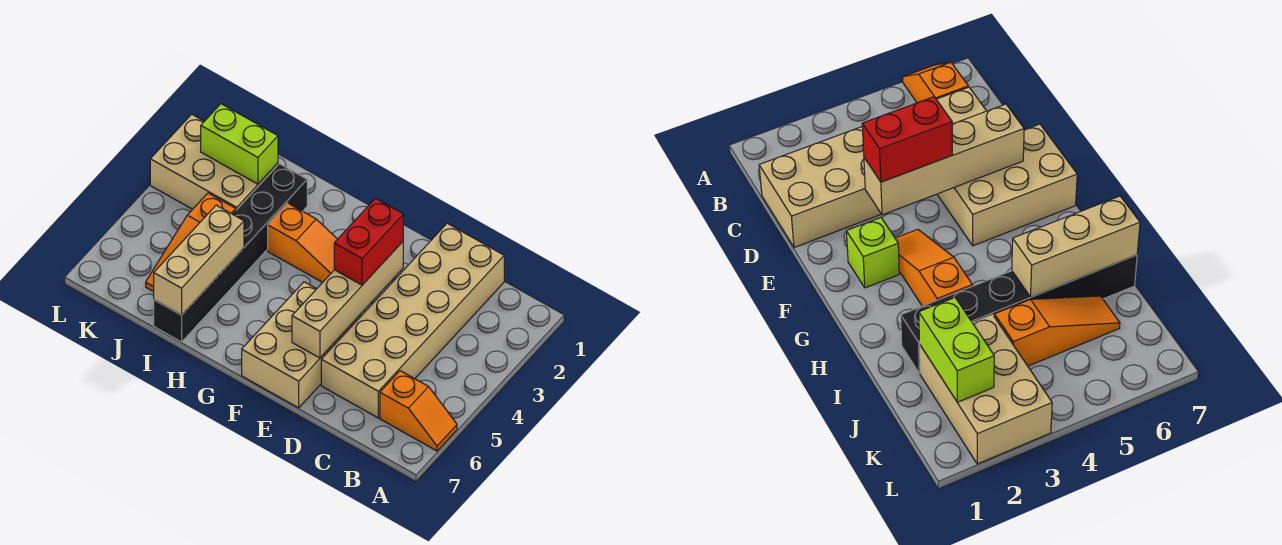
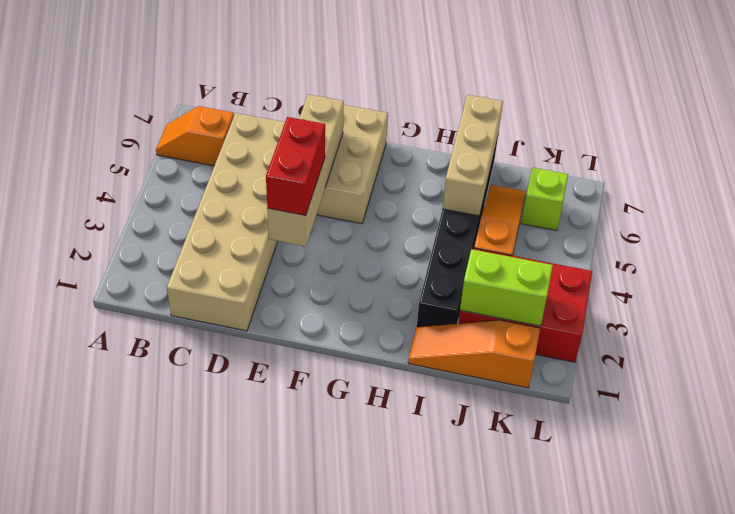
lime 1x1 brick [846,218,899,288] -> lime 1x1 brick moved to [521,168,568,231]
orange 1x3 slope [268,203,337,282] -> orange 1x3 slope moved to [408,320,540,388]
tan 2x3 brick [150,114,278,210] -> red 2x3 brick [458,248,592,362]

